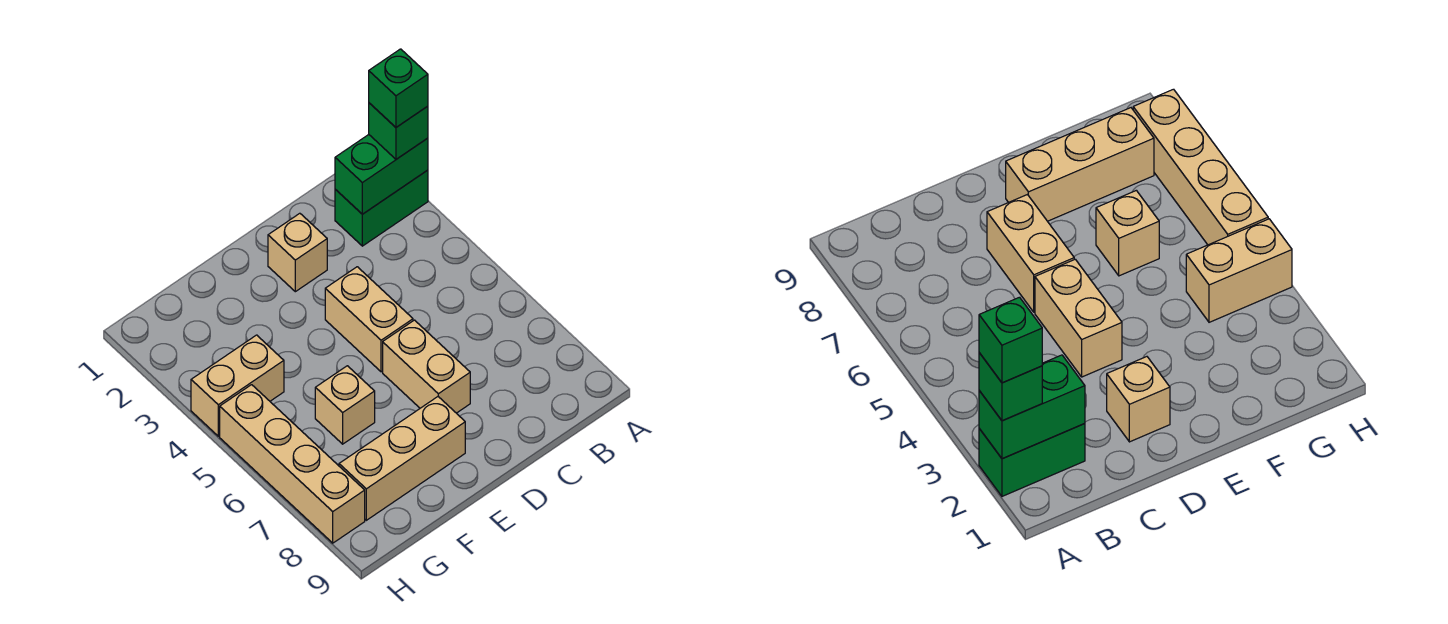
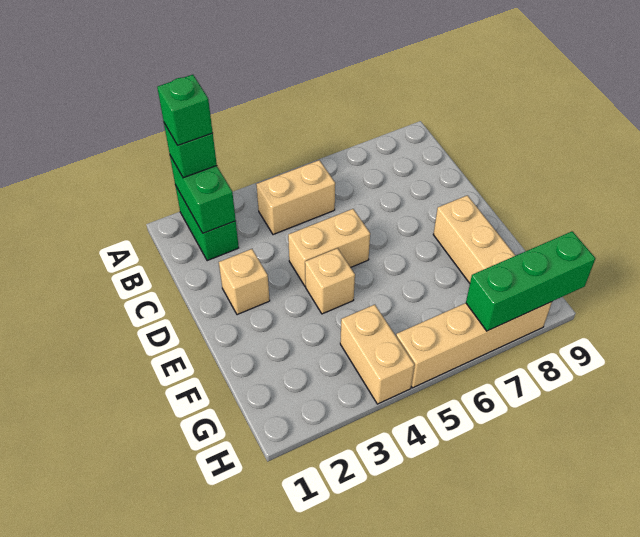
tan 1x2 brick [383,320,470,413] -> tan 1x2 brick moved to [256,160,335,235]
tan 1x1 brick [315,366,375,444] -> tan 1x1 brick moved to [305,248,355,314]
none -> green 1x3 brick [466,231,595,331]

